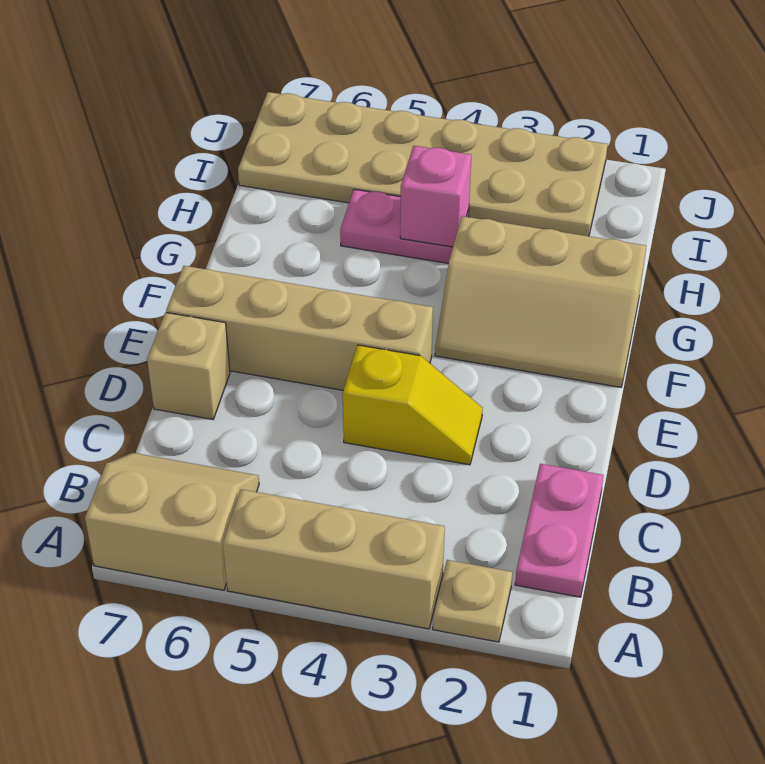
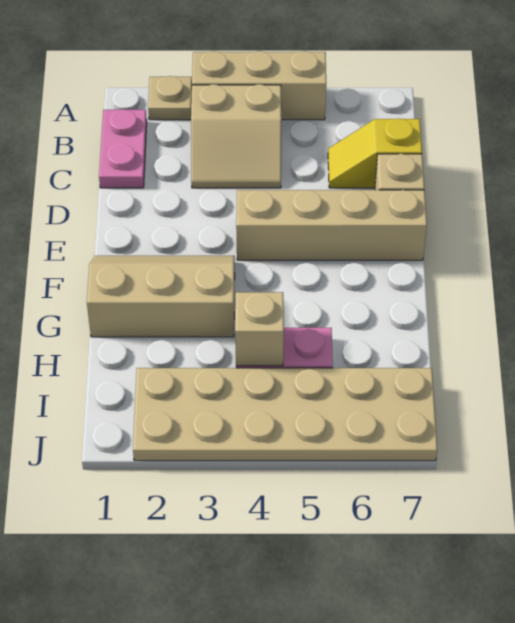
tan 2x2 slope [85,453,259,590] -> tan 2x2 slope moved to [191,84,281,188]
yellow 1x2 slope [343,345,483,465] -> yellow 1x2 slope moved to [328,119,422,188]
pink 1x1 brick [400,146,471,247] -> tan 1x1 brick [235,292,284,366]

